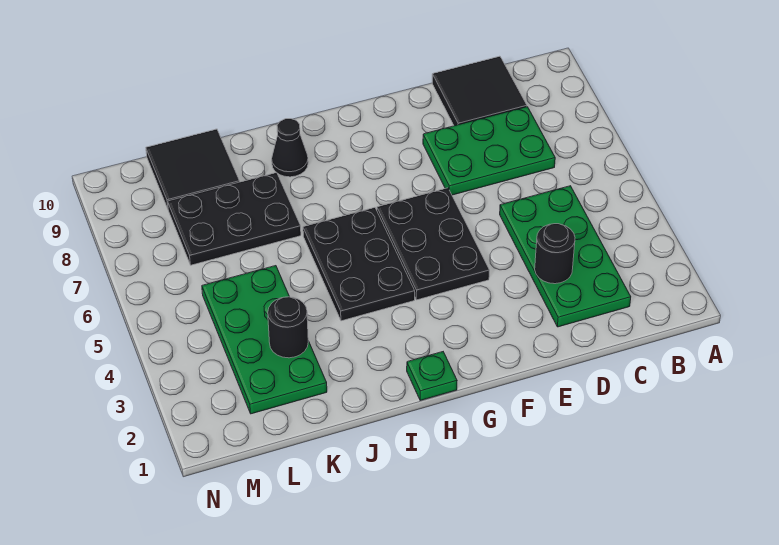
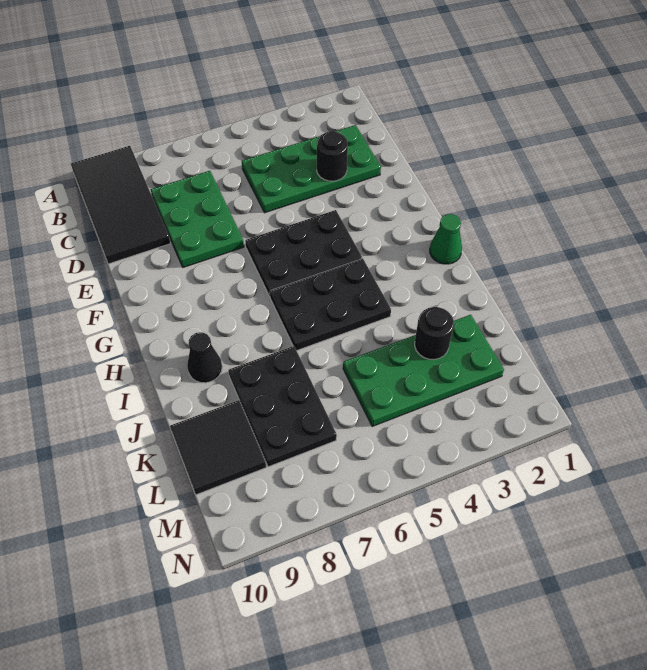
black 2x2 tile [432,56,527,126] -> black 2x4 tile [71,146,170,264]
green 1x1 plate [407,352,457,400] -> green 1x1 cone [430,214,462,264]

